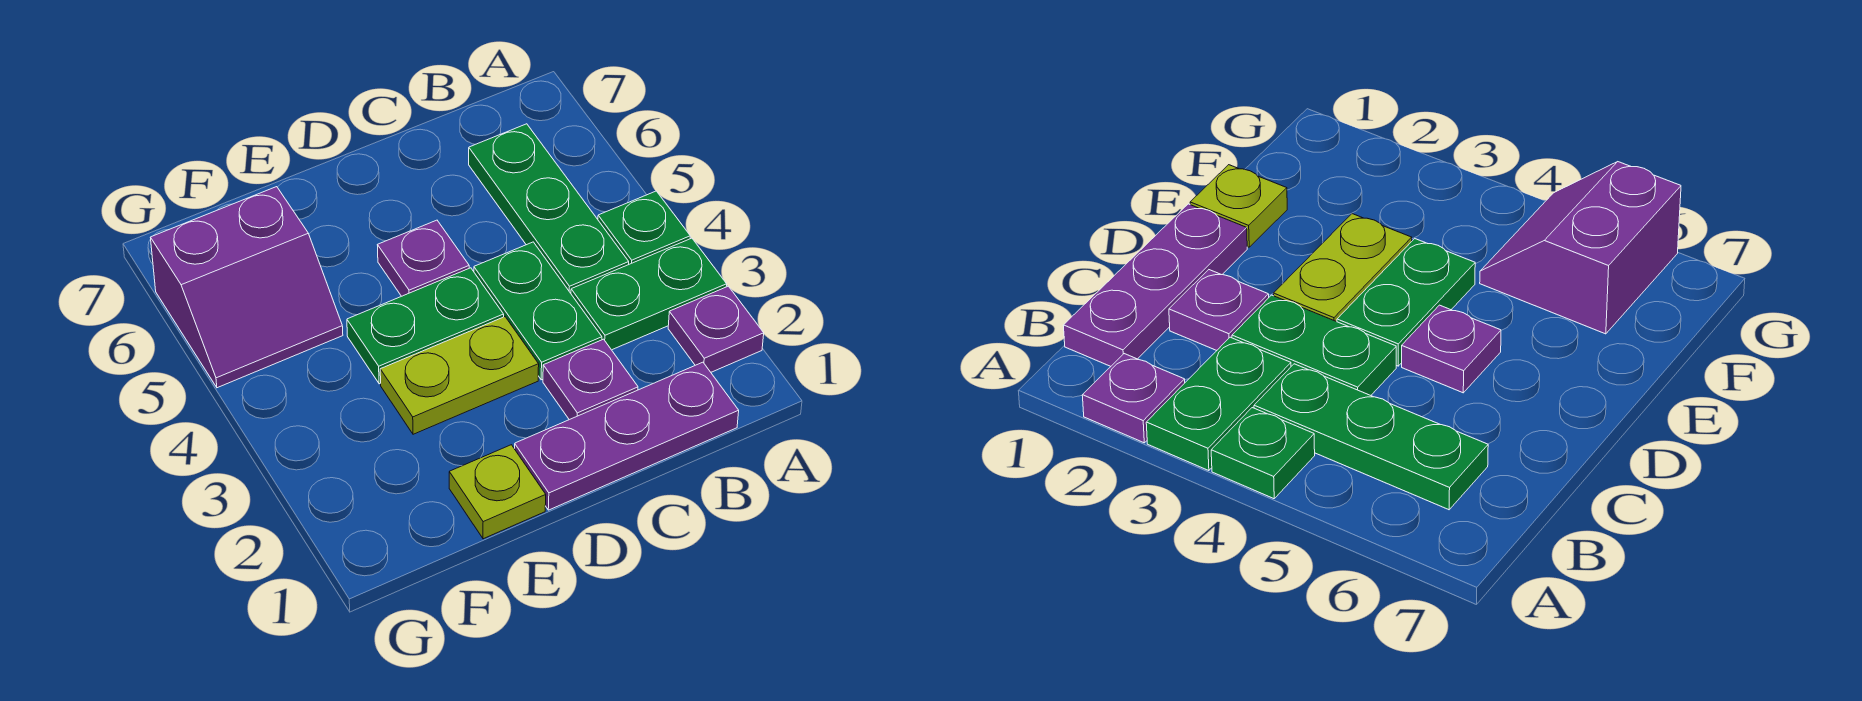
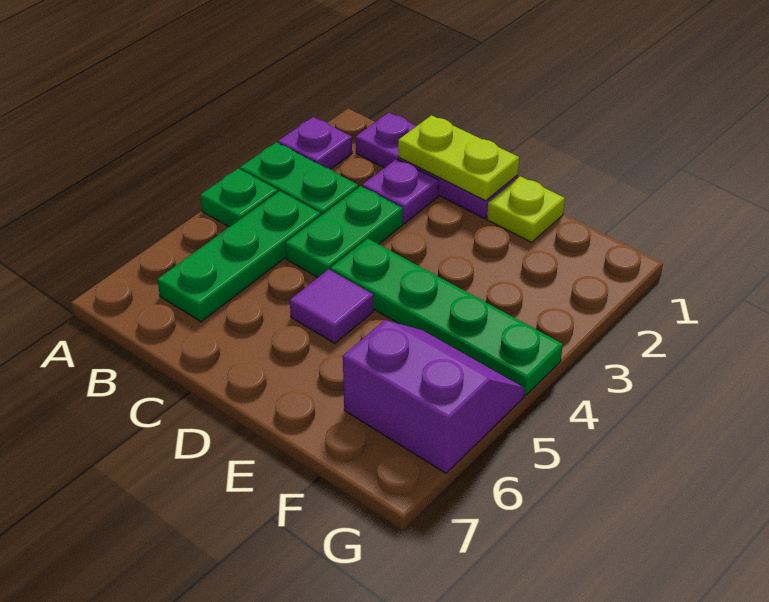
lime 1x2 plate [380,317,539,434] -> lime 1x2 plate moved to [398,115,519,201]
green 1x2 plate [347,268,504,384] -> green 1x4 plate [331,239,563,395]
purple 1x1 plate [378,220,469,296] -> purple 1x1 tile [290,269,373,343]

